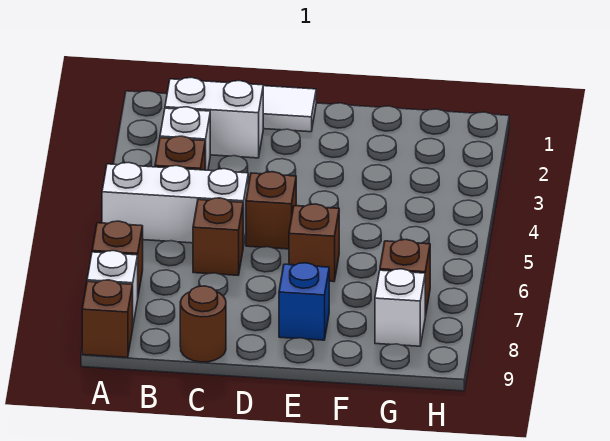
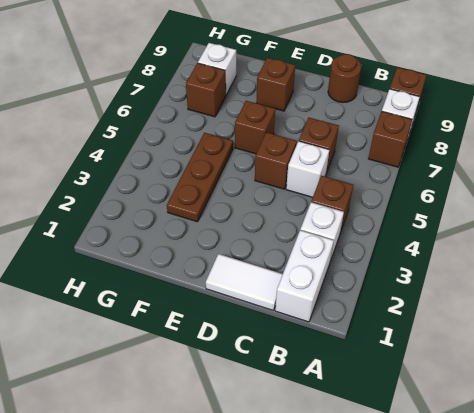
white 1x3 brick [102,163,248,246] -> white 1x1 brick [286,141,329,197]
white 1x2 brick [165,77,263,158] -> white 1x2 brick turned to [275,230,334,322]
blue 1x1 brick [279,263,329,340] -> brown 1x1 brick [256,58,295,111]
none -> brown 1x3 plate [167,133,233,222]

